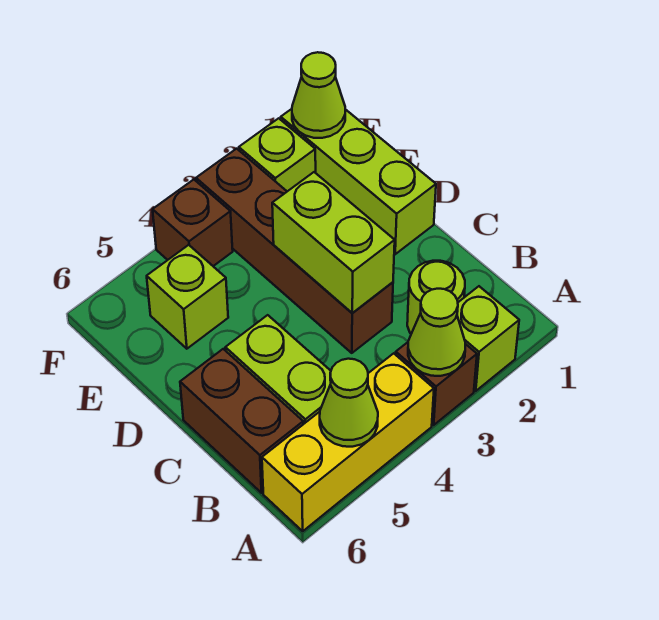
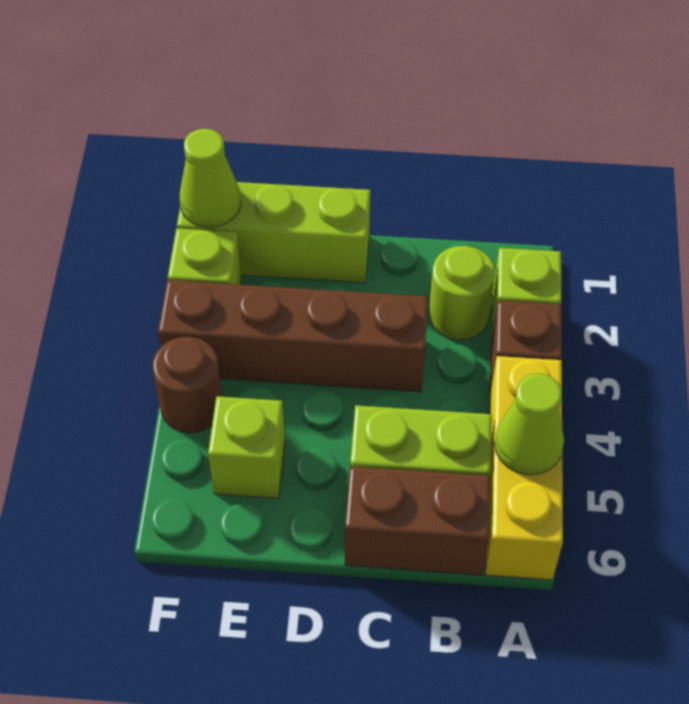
lime 1x1 cone [408,289,465,376] -> none
lime 1x2 brick [272,172,395,313] -> none
brown 1x1 brick [153,180,233,266] -> brown 1x1 round brick [153,337,222,433]

